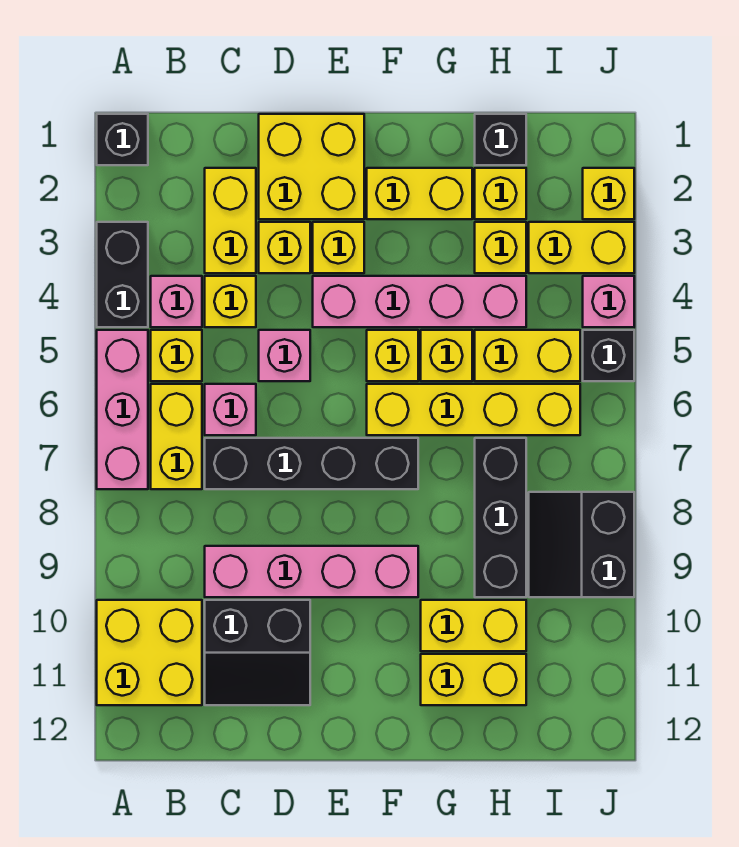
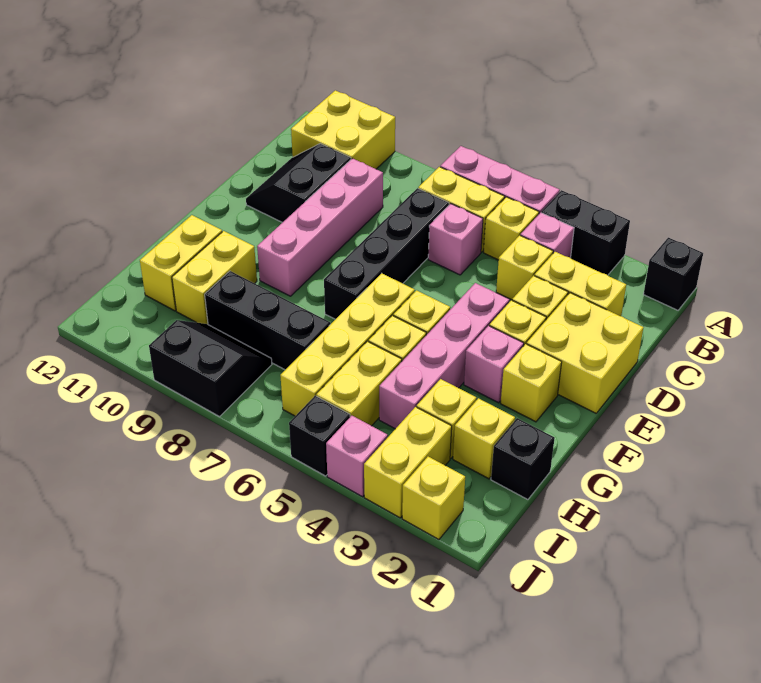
pink 1x1 brick [259,330,310,381] -> pink 1x1 brick moved to [464,326,524,403]
yellow 1x2 brick [367,168,472,219] -> yellow 1x1 brick [501,344,562,422]

